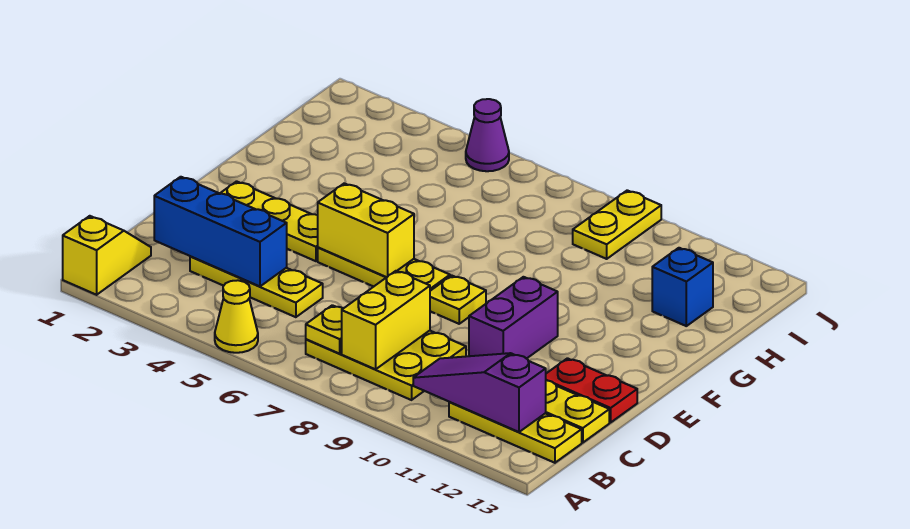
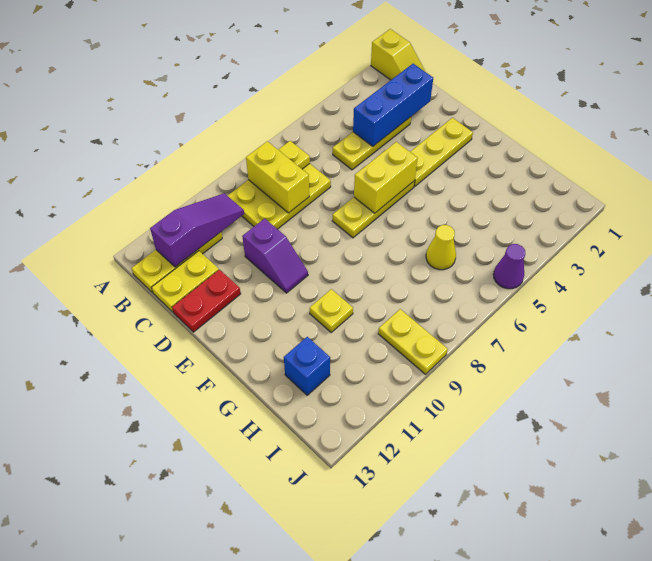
yellow 1x1 cone [215,280,258,353] -> yellow 1x1 cone moved to [426,225,456,270]
purple 1x2 brick [469,277,558,359] -> purple 1x2 slope [242,219,308,293]
yellow 1x1 plate [430,276,486,324] -> yellow 1x1 plate moved to [310,289,353,332]

